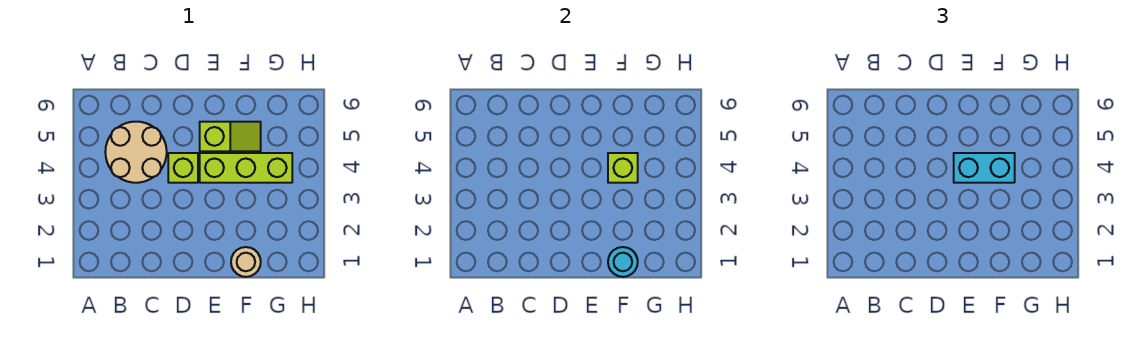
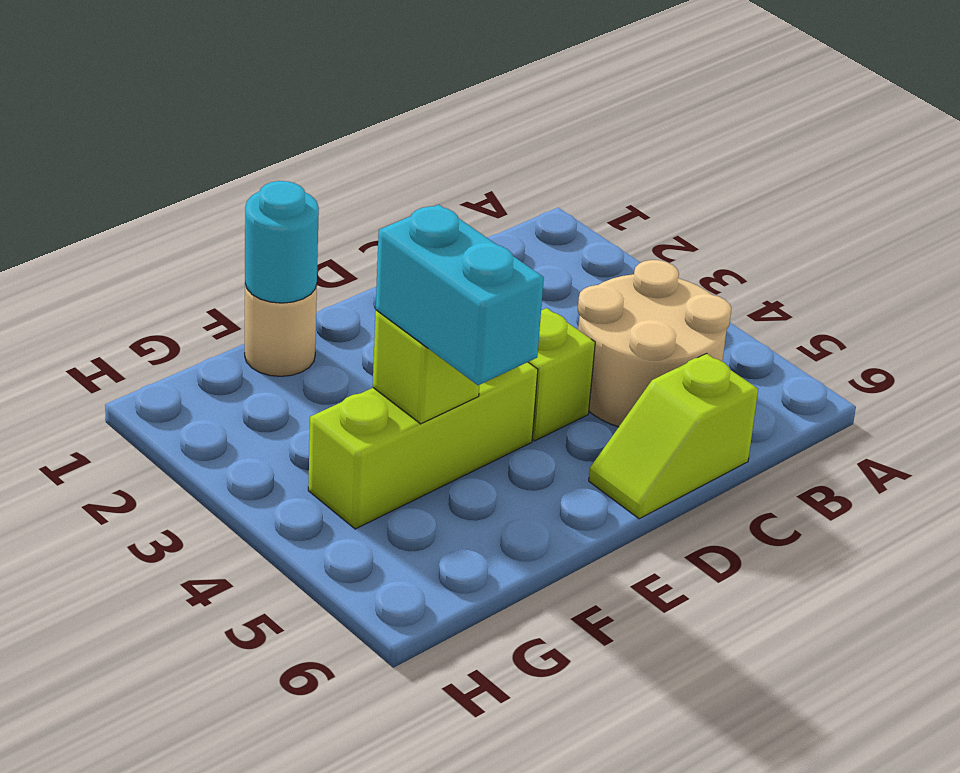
cyan 1x2 brick [954,153,1015,183] -> cyan 1x2 brick turned to [376,205,544,385]
lime 1x2 slope [200,122,261,151] -> lime 1x2 slope moved to [589,354,758,519]

